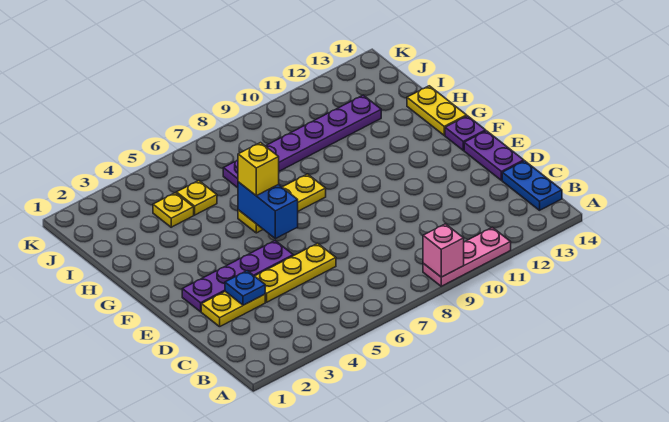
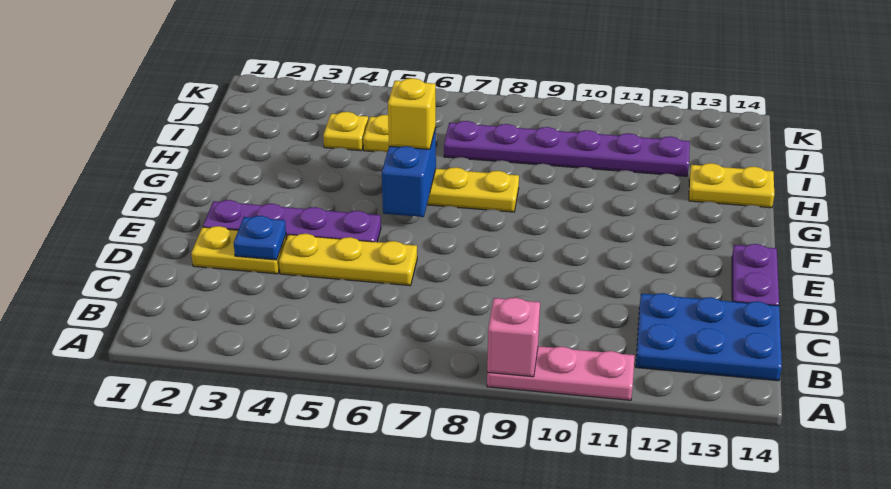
blue 1x2 plate [502,161,562,210] -> blue 2x3 plate [636,293,782,381]
purple 1x1 plate [445,116,486,150] -> none
yellow 1x2 plate [407,86,467,135] -> yellow 1x2 plate turned to [689,163,774,208]

